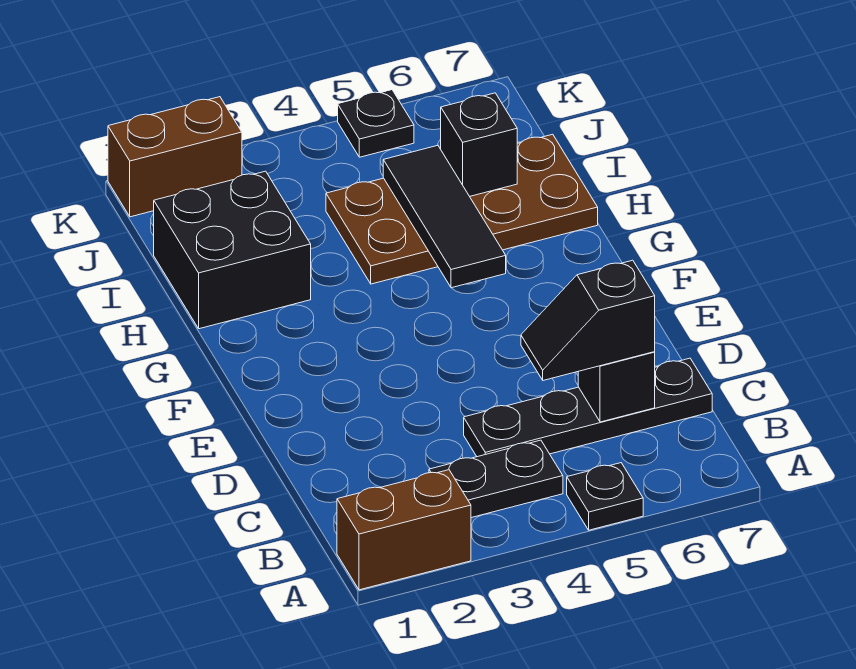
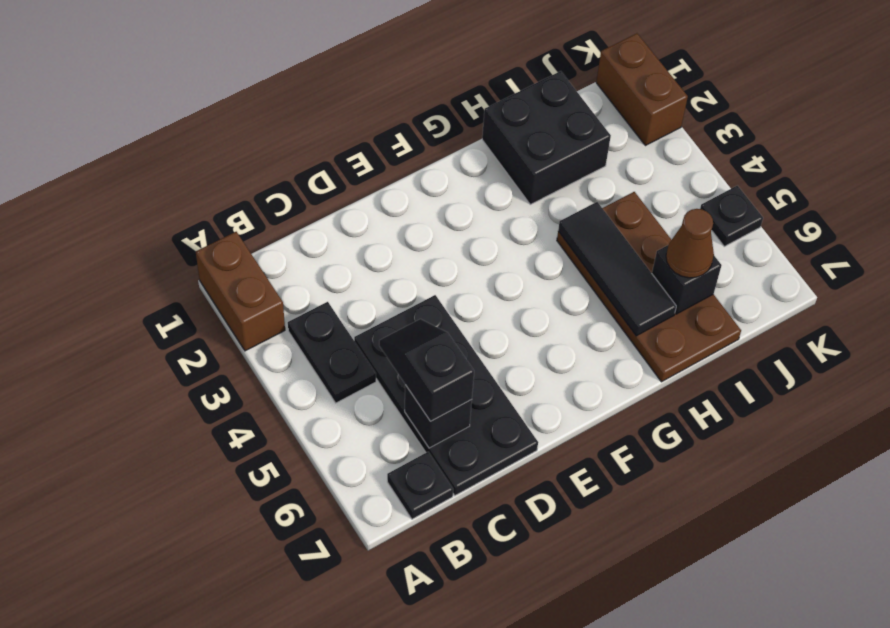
black 1x1 plate [567,463,643,530] -> black 1x1 plate moved to [387,452,453,519]
black 1x4 plate [464,358,712,457] -> black 2x4 plate [354,295,538,495]
black 1x3 tile [383,145,506,288] -> black 1x3 tile turned to [558,202,676,336]
none -> brown 1x1 cone [666,209,714,278]

